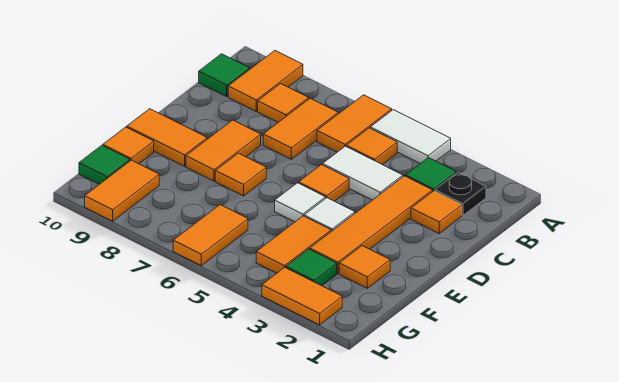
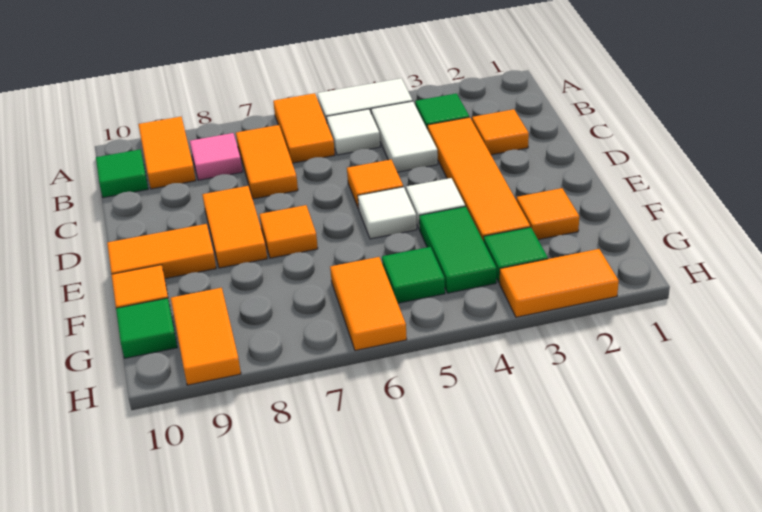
black 1x1 plate [435,173,486,215] -> none
orange 1x1 tile [346,128,397,165] -> white 1x1 tile [327,109,380,155]
orange 1x1 tile [258,84,309,122] -> pink 1x1 tile [190,133,243,180]
white 1x2 tile [322,146,403,200] -> white 1x2 tile turned to [371,101,438,172]
orange 1x2 tile [256,216,331,273] -> green 1x2 tile [419,206,497,293]
none -> green 1x1 tile [382,247,445,303]

